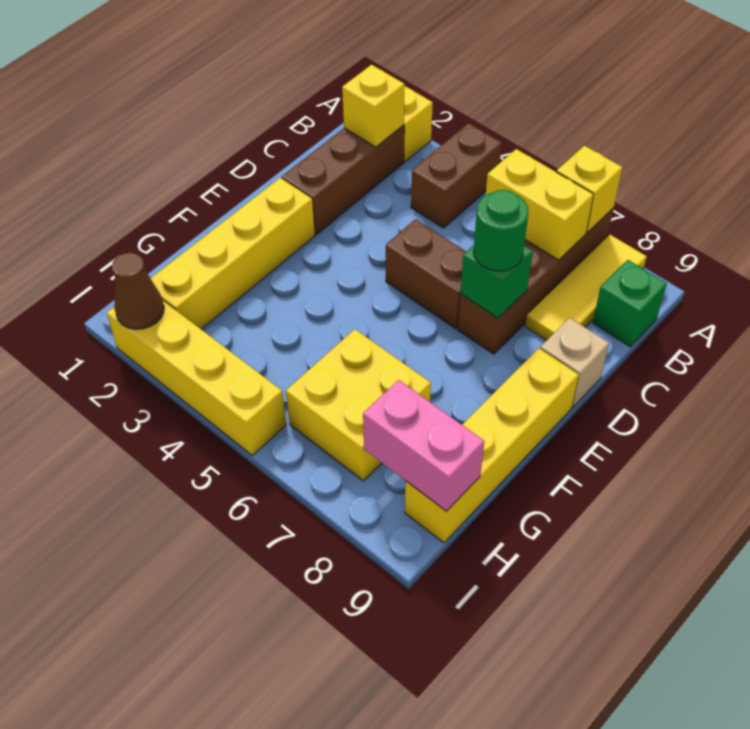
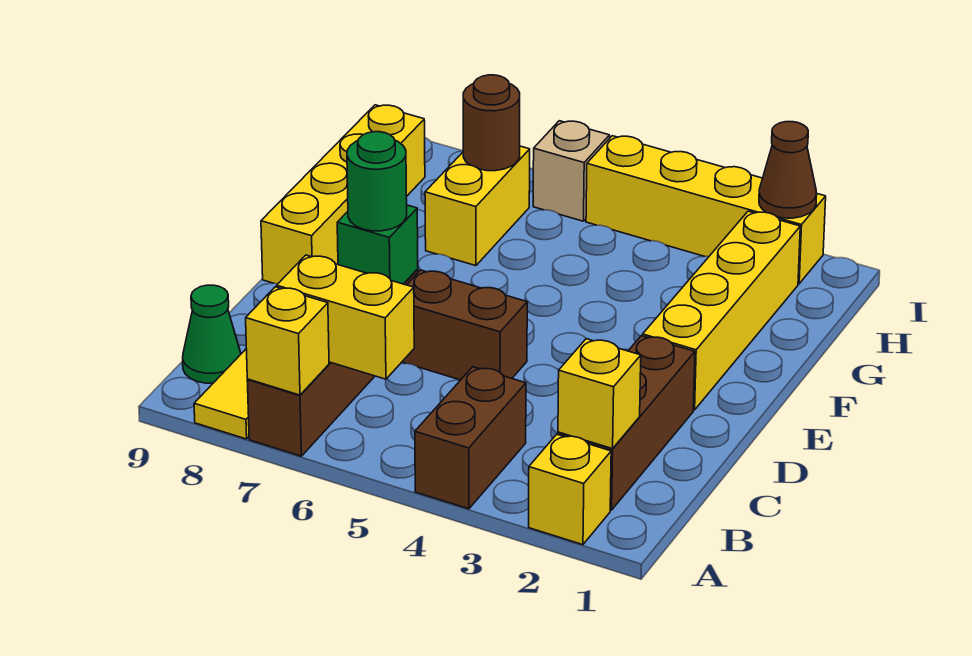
green 1x1 brick [593,260,667,347] -> green 1x1 cone [183,285,241,383]
tan 1x1 brick [540,318,609,408] -> tan 1x1 brick moved to [533,121,610,221]
yellow 2x2 brick [286,329,431,481] -> yellow 1x2 brick [425,146,530,266]
none -> brown 1x1 round brick [463,75,520,171]
pink 1x2 brick [363,380,484,511] -> none

